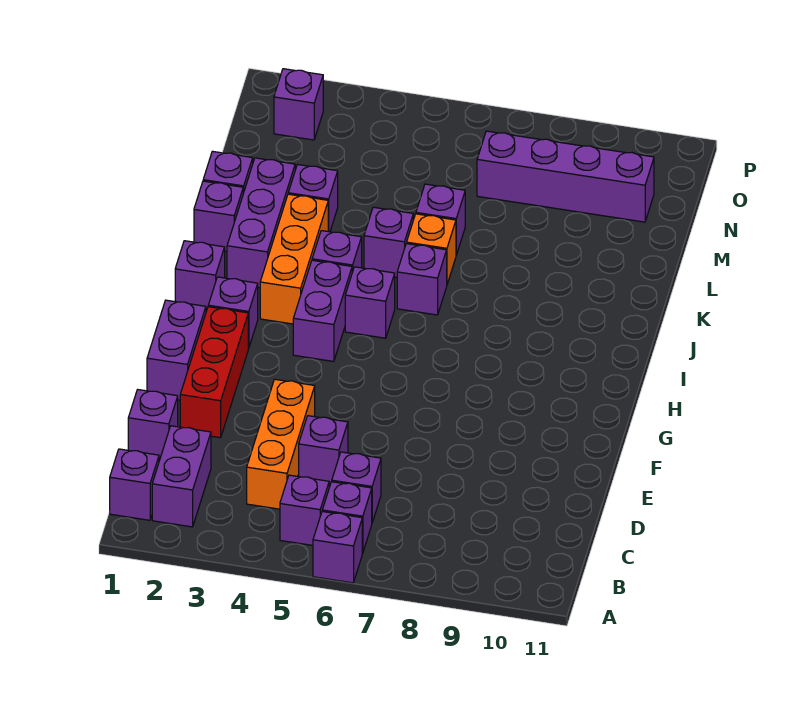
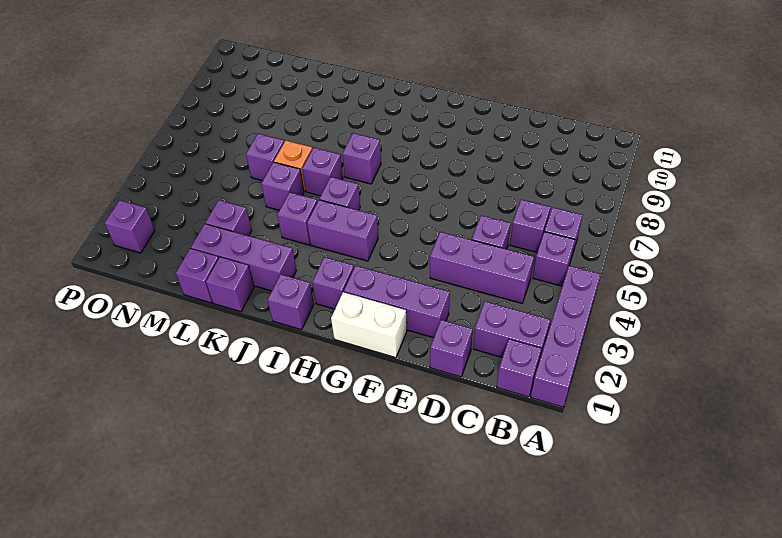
purple 1x1 brick [313,512,362,583] -> purple 1x1 brick moved to [342,133,381,184]
orange 1x3 brick [247,379,315,509] -> purple 1x3 brick [430,232,534,303]
red 1x3 brick [180,307,248,438] -> purple 1x3 brick [344,266,450,338]
purple 1x2 brick [147,300,206,400] -> white 1x2 brick [331,292,407,358]
orange 1x3 brick [260,194,328,324] -> none
purple 1x4 brick [477,131,654,222] -> purple 1x4 brick moved to [531,266,600,407]

